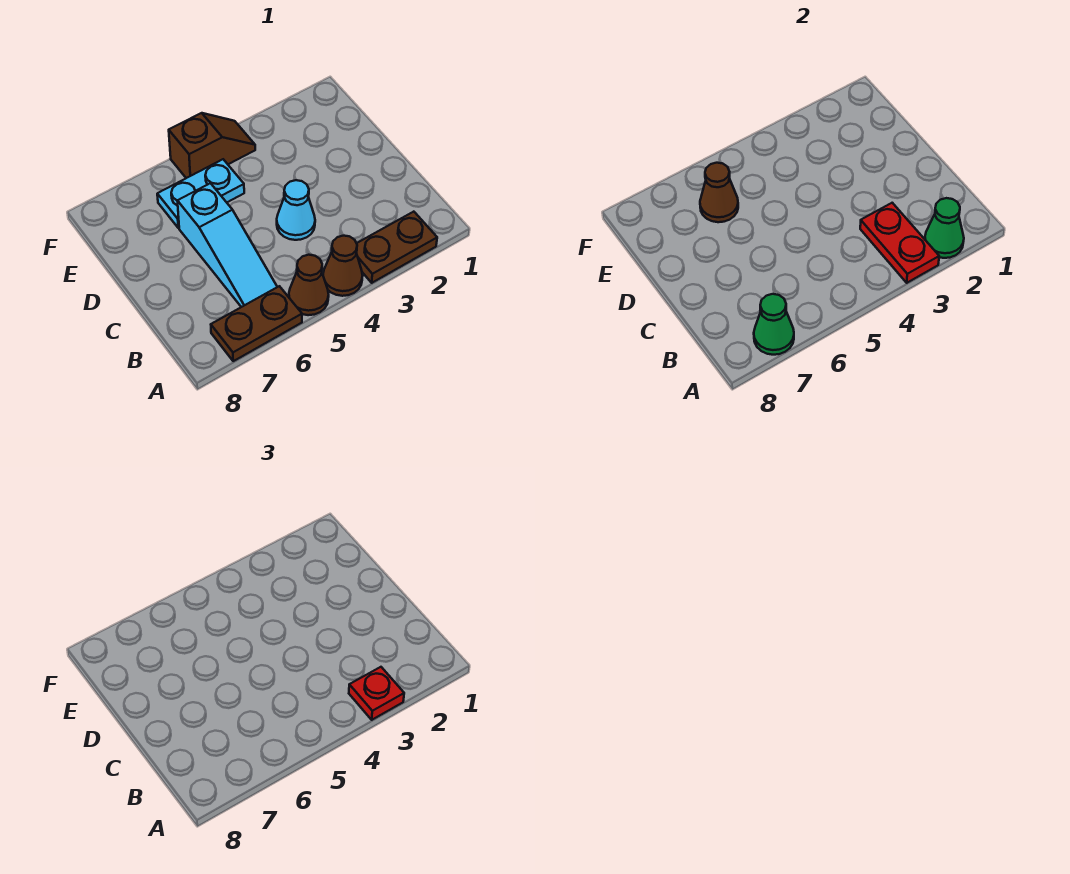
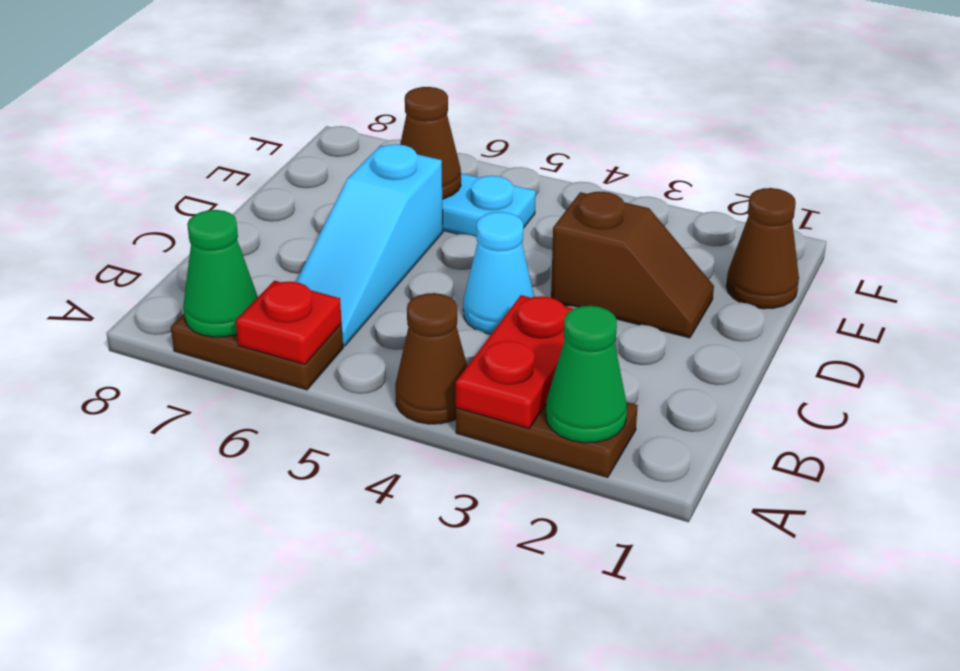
red 1x1 plate [349,667,404,720] -> red 1x1 plate moved to [236,281,342,364]
brown 1x1 cone [289,255,329,315] -> brown 1x1 cone moved to [726,188,799,309]
brown 1x2 slope [169,113,255,178] -> brown 1x2 slope moved to [551,192,714,338]

